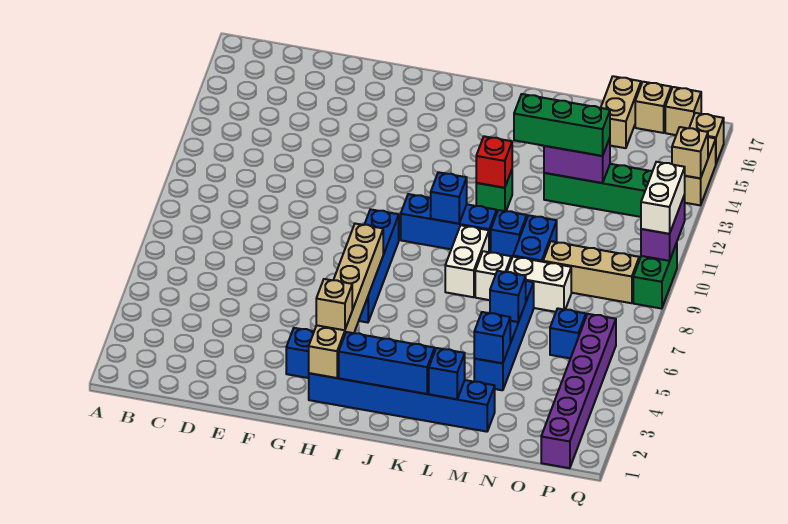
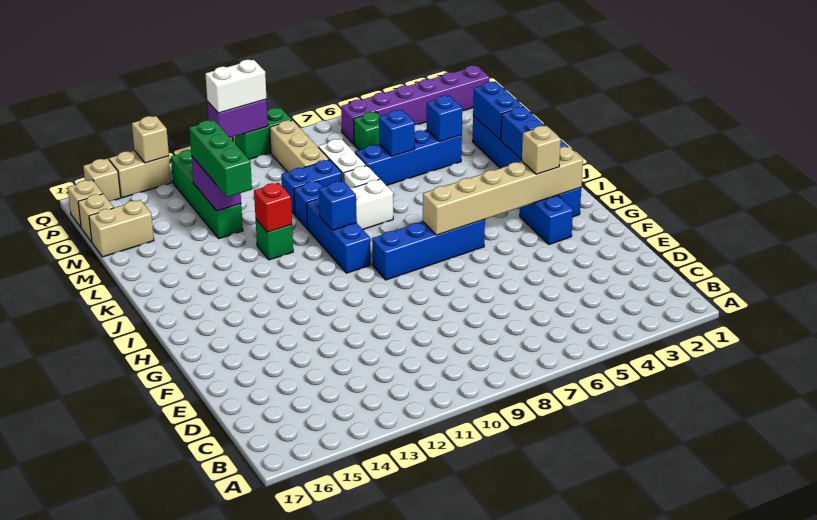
blue 1x1 brick [429,348,465,399] -> blue 1x2 brick [473,82,523,140]
blue 1x1 brick [550,308,586,358] -> green 1x1 brick [354,112,380,150]

